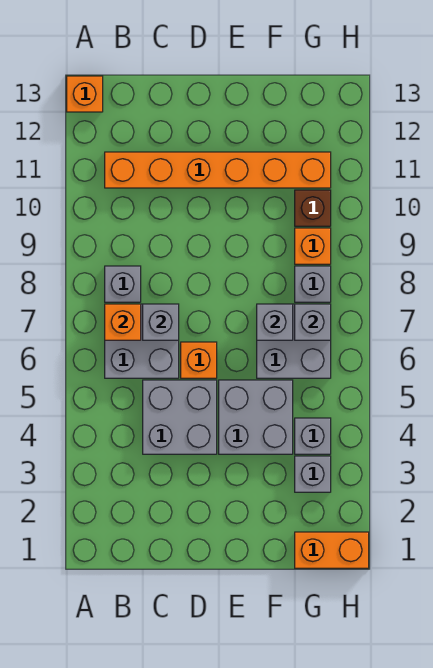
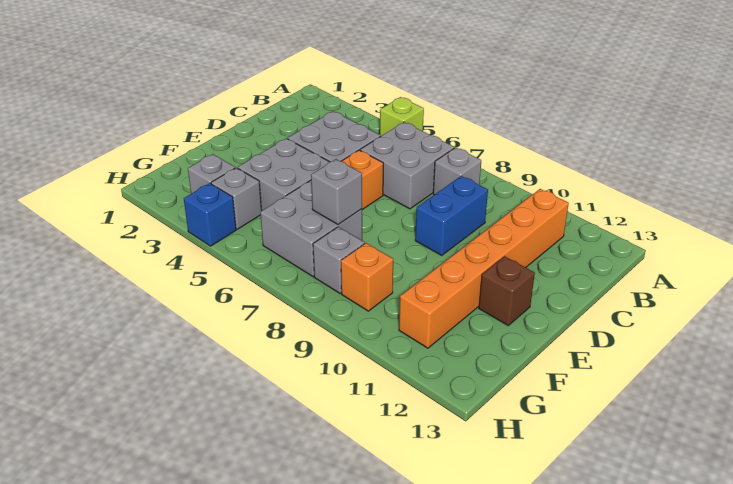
none -> lime 1x1 brick [380,97,424,136]
orange 1x1 brick [67,76,103,112] -> none
orange 1x1 brick [105,304,141,340] -> none
grey 1x1 brick [143,304,179,340] -> none
none -> blue 1x2 brick [415,176,488,255]
orange 1x2 brick [295,532,369,568] -> none
grey 1x1 brick [295,304,331,340] -> none
brown 1x1 brick [295,190,331,226] -> brown 1x1 brick moved to [479,256,535,325]
none -> blue 1x1 brick [184,183,236,246]

